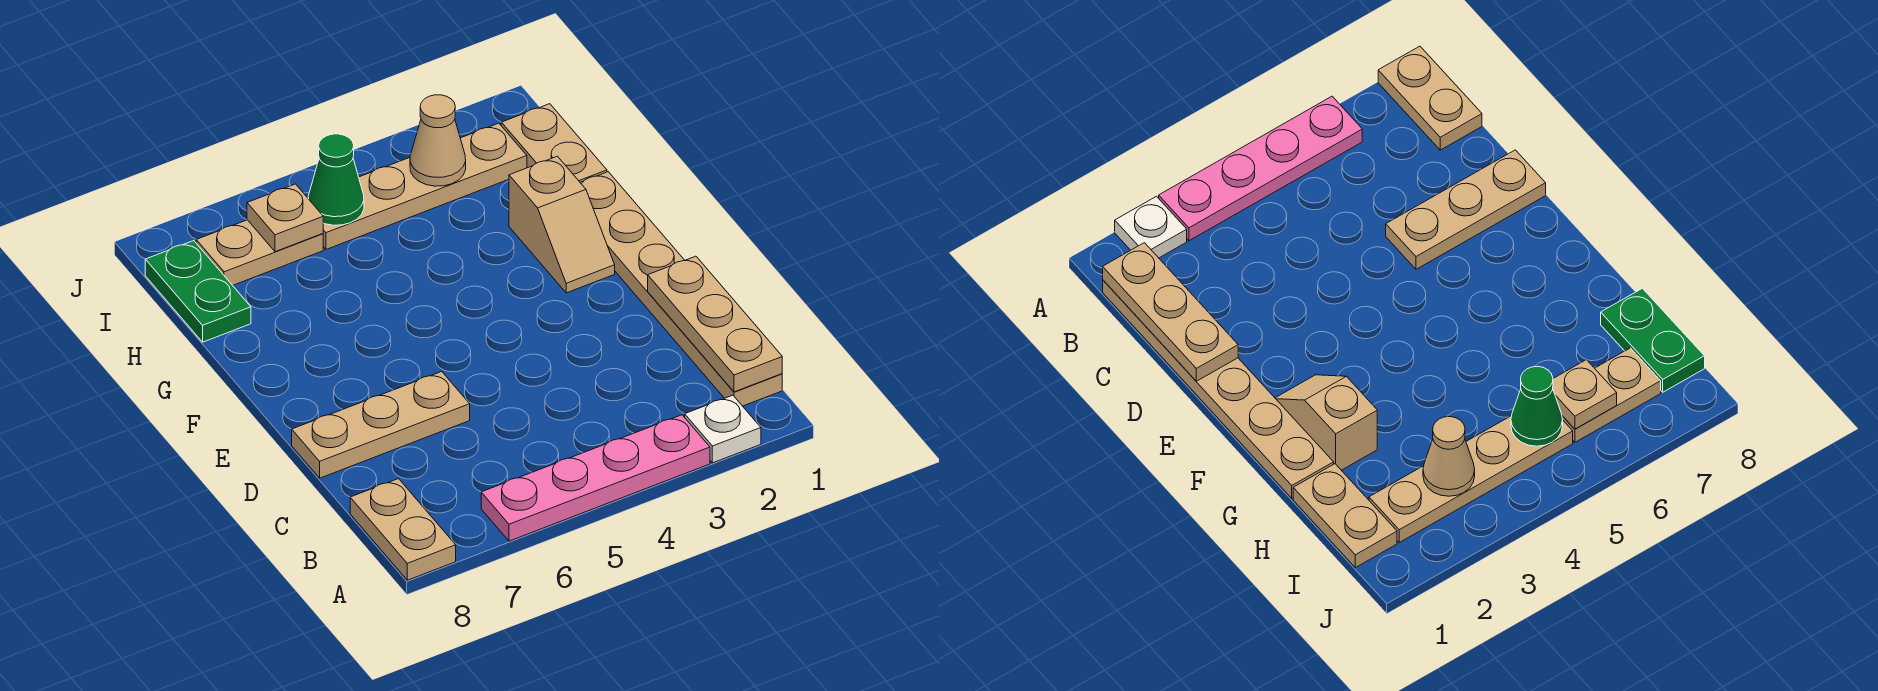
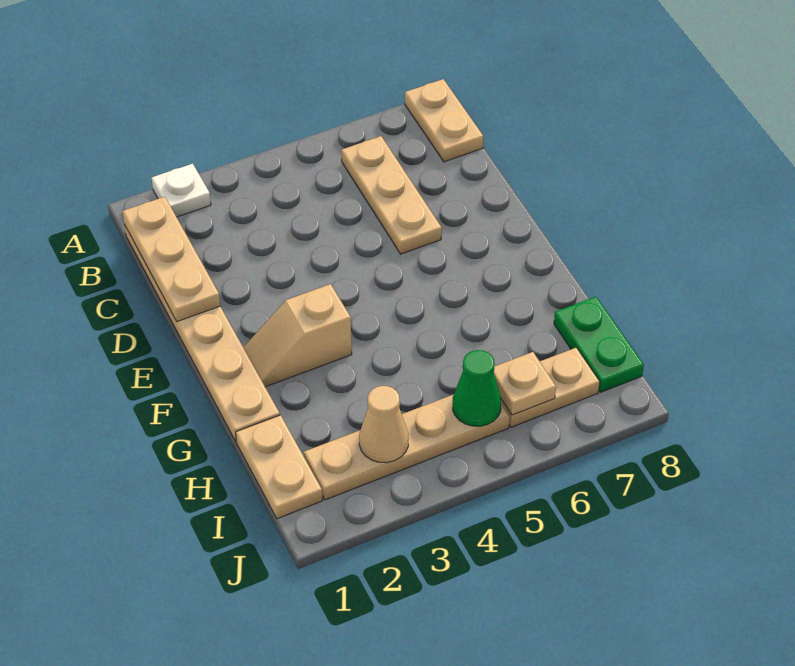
pink 1x4 plate [481,415,710,541] -> none
tan 1x3 plate [292,372,470,478] -> tan 1x3 plate turned to [341,136,442,254]
tan 1x2 slope [509,156,615,293] -> tan 1x2 slope turned to [243,284,352,387]

